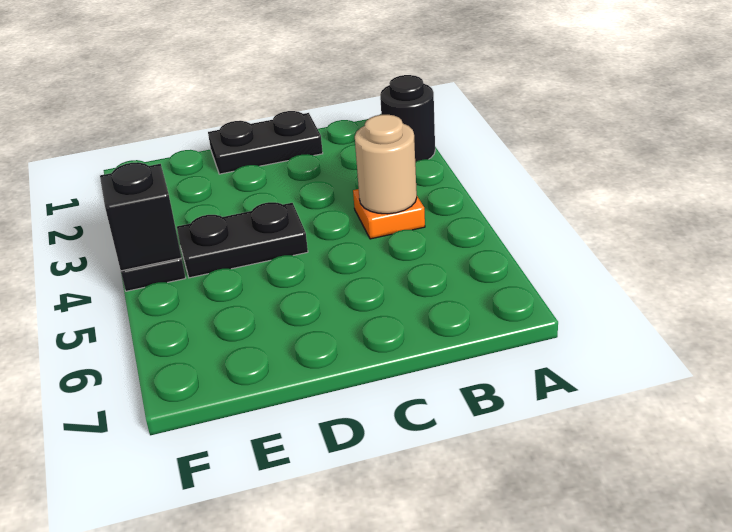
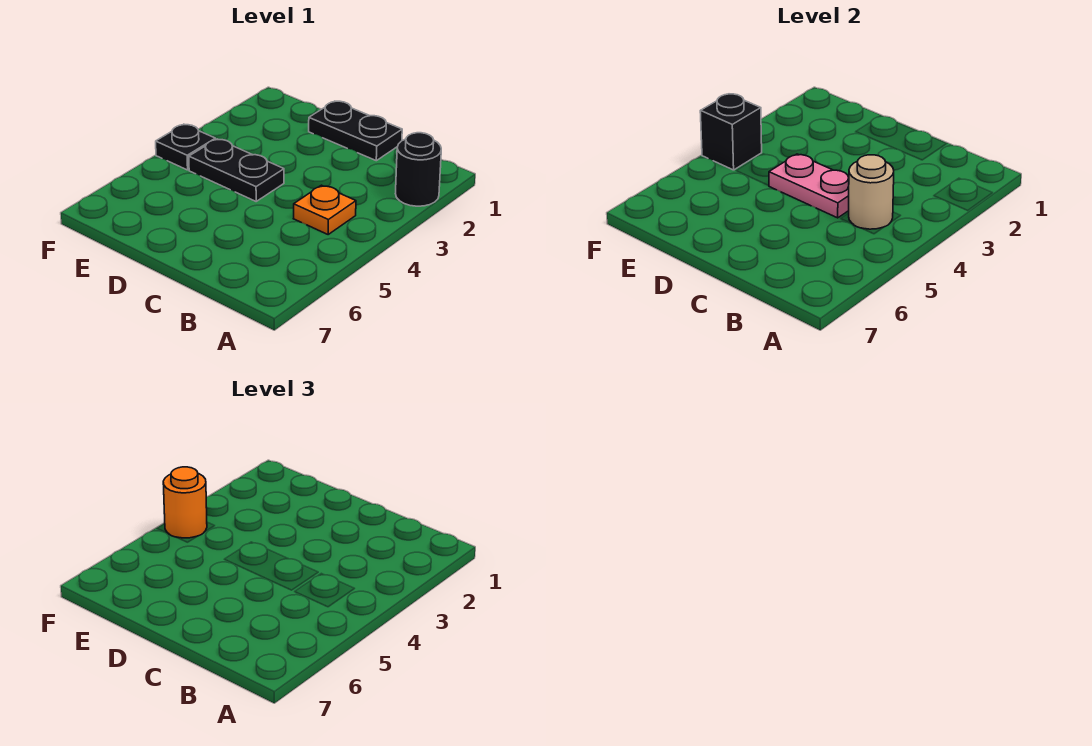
none -> pink 1x2 plate [769,154,849,218]
none -> orange 1x1 round brick [163,467,207,538]

